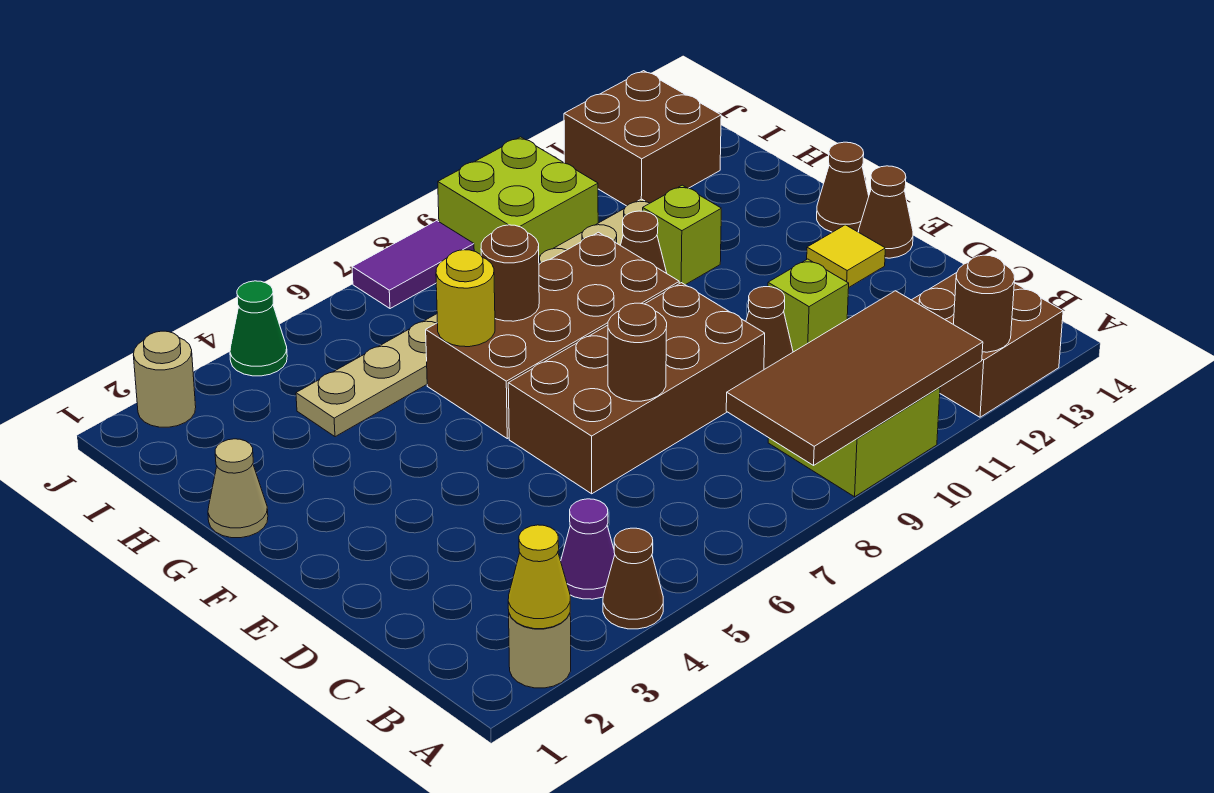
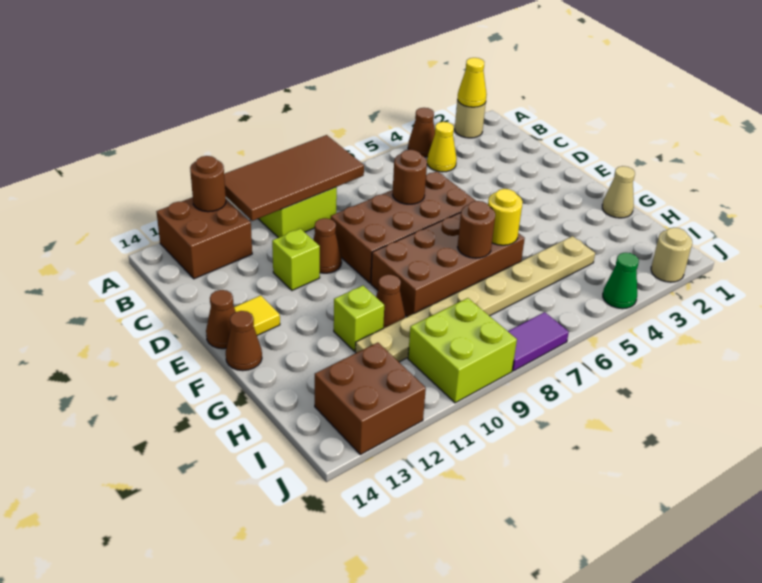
purple 1x1 cone [561,499,615,599] -> yellow 1x1 cone [427,122,457,172]

